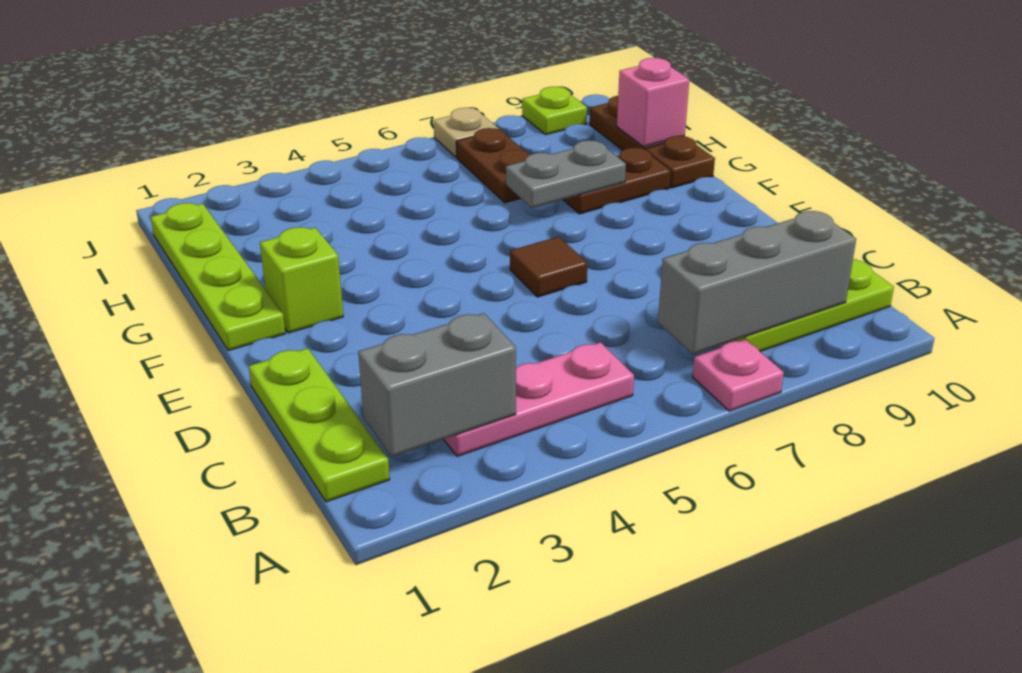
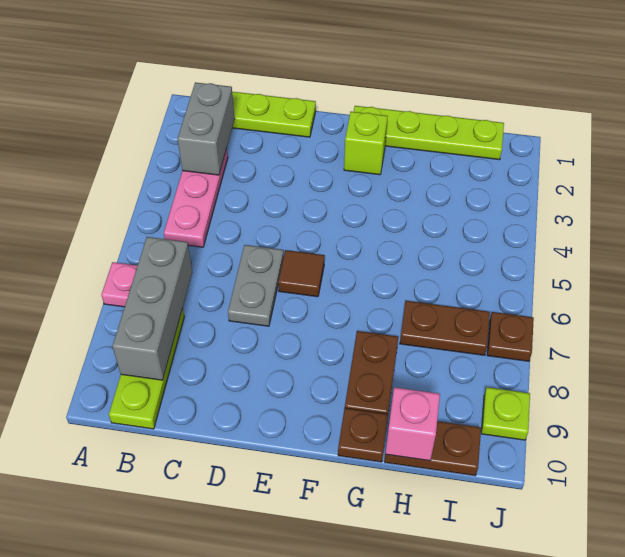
grey 1x2 plate [506,140,626,208] -> grey 1x2 plate moved to [228,245,284,326]
tan 1x1 plate [434,108,499,157] -> brown 1x1 plate [487,312,534,361]

